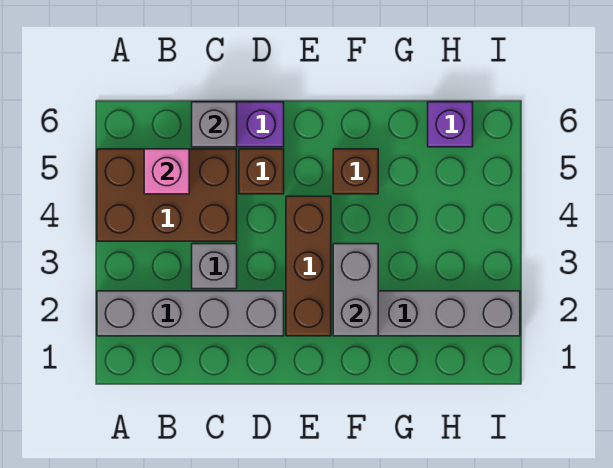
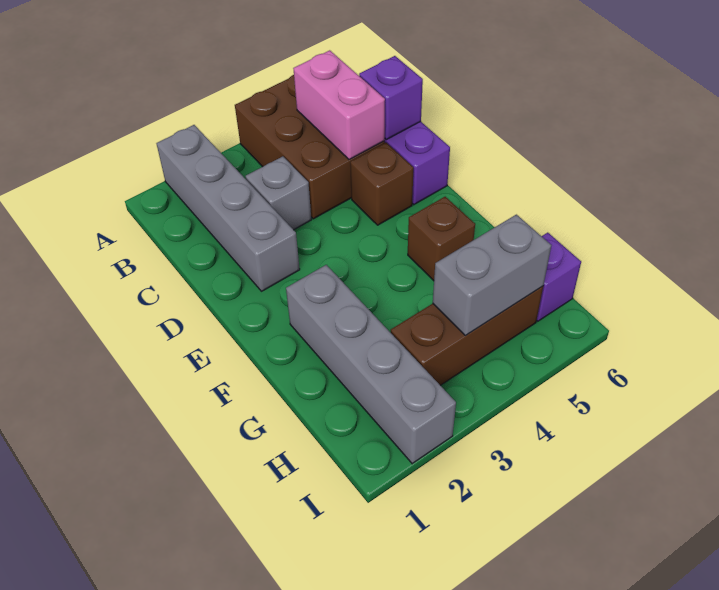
pink 1x1 brick [144,149,189,194] -> pink 1x2 brick [293,50,385,159]
grey 1x1 brick [192,102,237,147] -> purple 1x1 brick [359,56,423,140]
brown 1x3 brick [286,196,331,336] -> brown 1x3 brick moved to [391,286,543,385]
grey 1x2 brick [333,244,378,336] -> grey 1x2 brick moved to [433,215,551,336]

